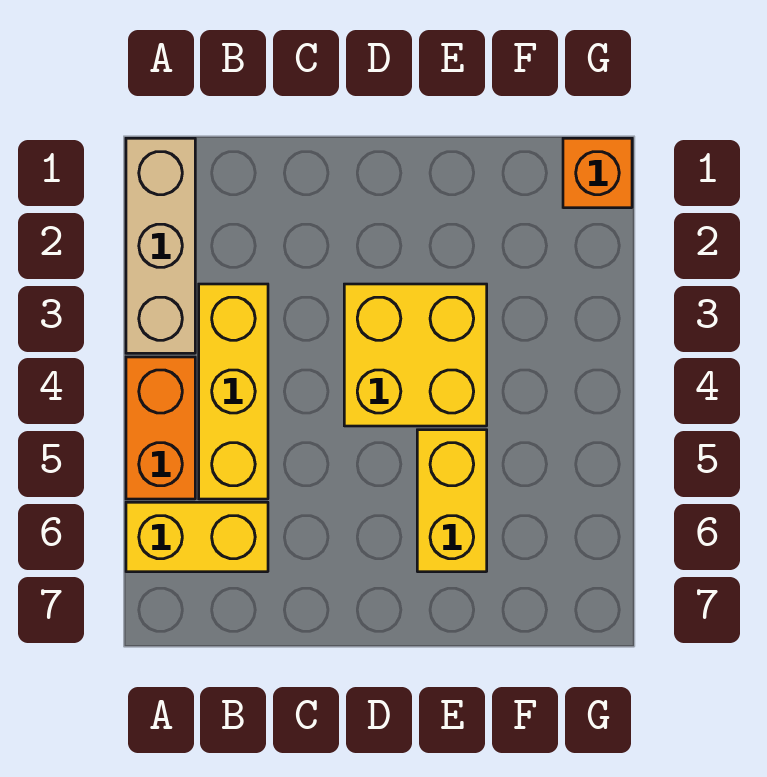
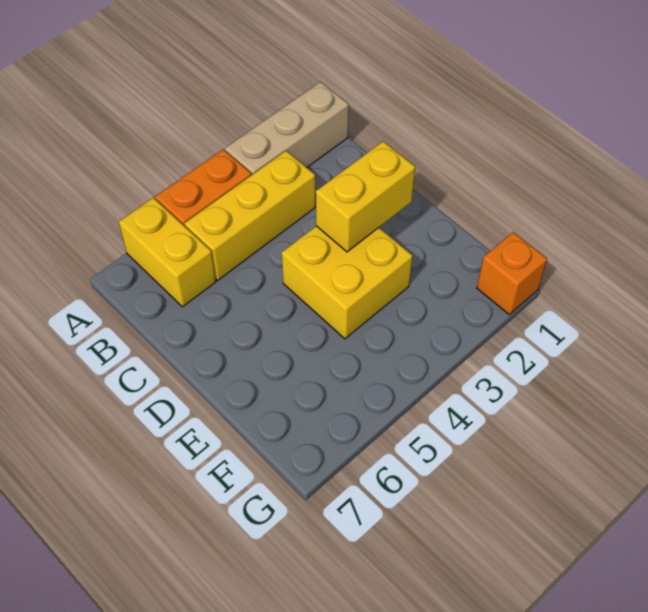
yellow 1x2 brick [417,430,487,572] -> yellow 1x2 brick moved to [315,141,415,252]

